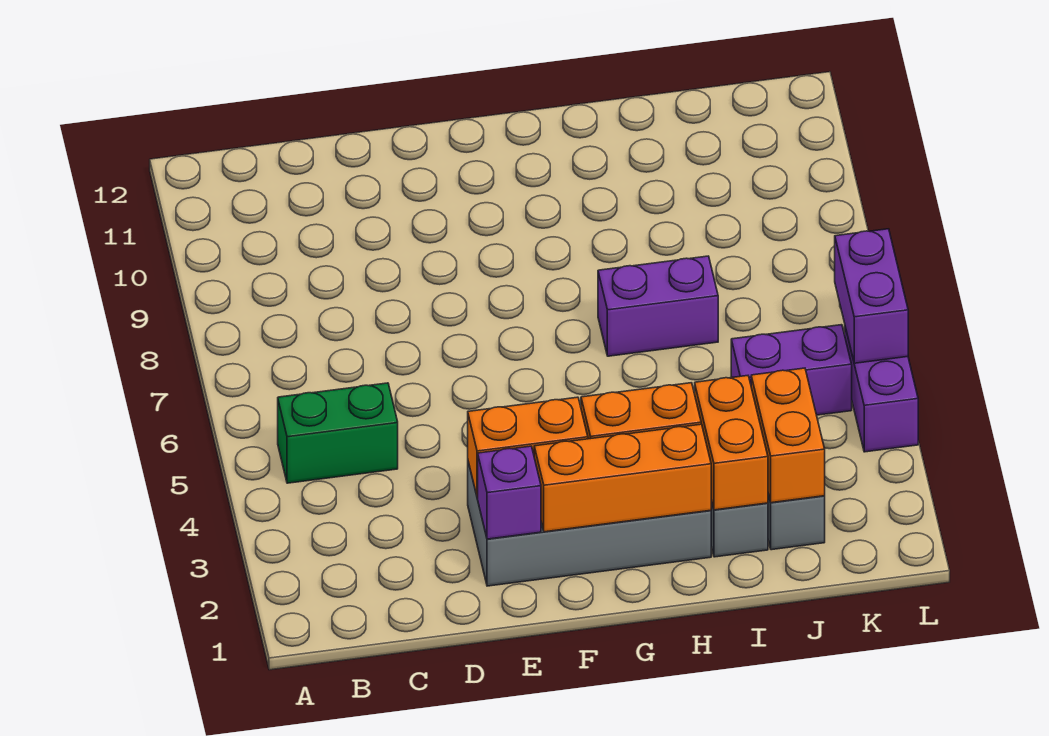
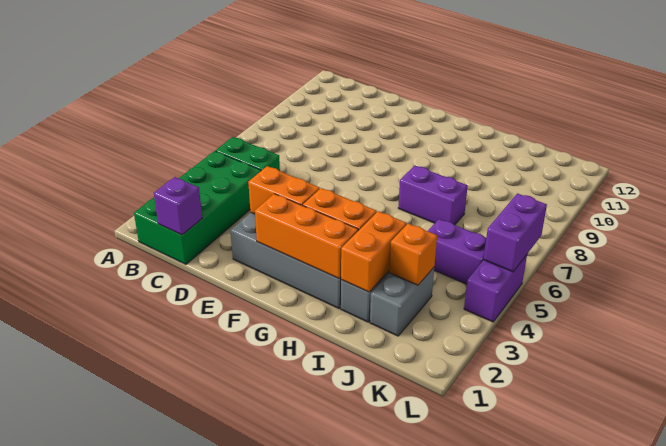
none -> green 2x4 brick [134,151,261,264]
purple 1x1 brick [478,446,541,539] -> purple 1x1 brick moved to [154,177,202,235]
orange 1x2 brick [751,368,825,503] -> orange 1x1 brick [389,224,437,285]

